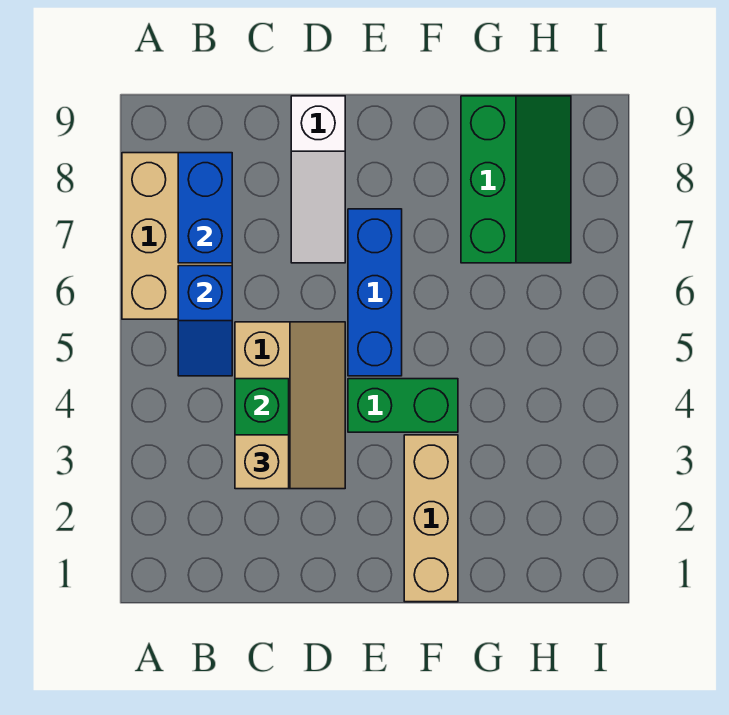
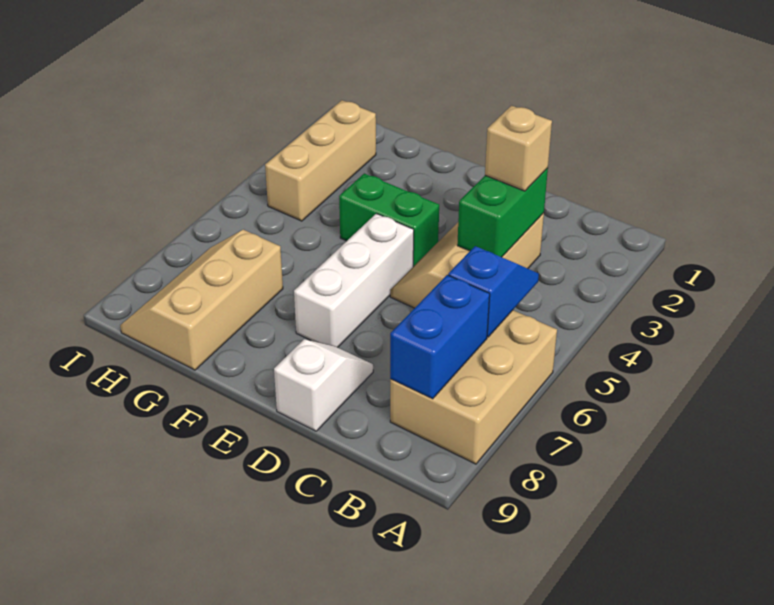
white 1x3 slope [291,96,345,263] -> white 1x2 slope [274,339,373,431]
blue 1x3 brick [348,209,402,376] -> white 1x3 brick [294,214,414,347]
tan 1x3 brick [404,435,458,602] -> tan 1x3 brick moved to [265,100,376,221]
green 2x3 slope [461,96,571,263] -> tan 2x3 slope [120,230,283,370]

